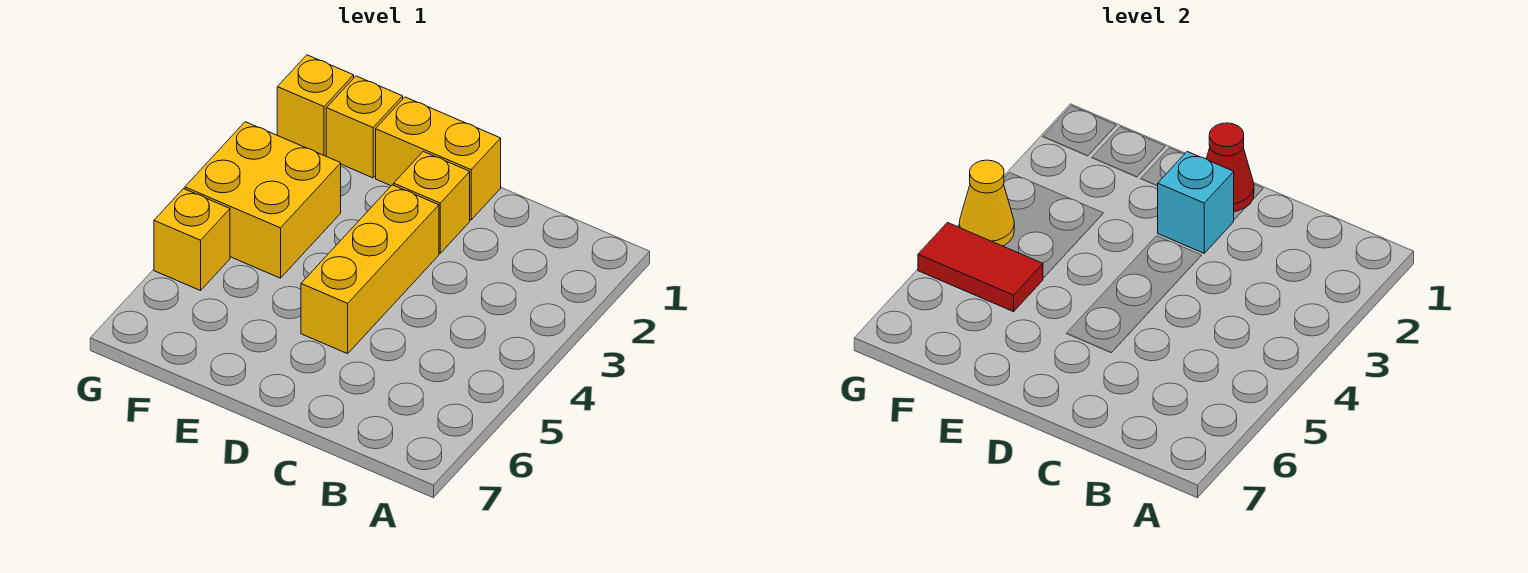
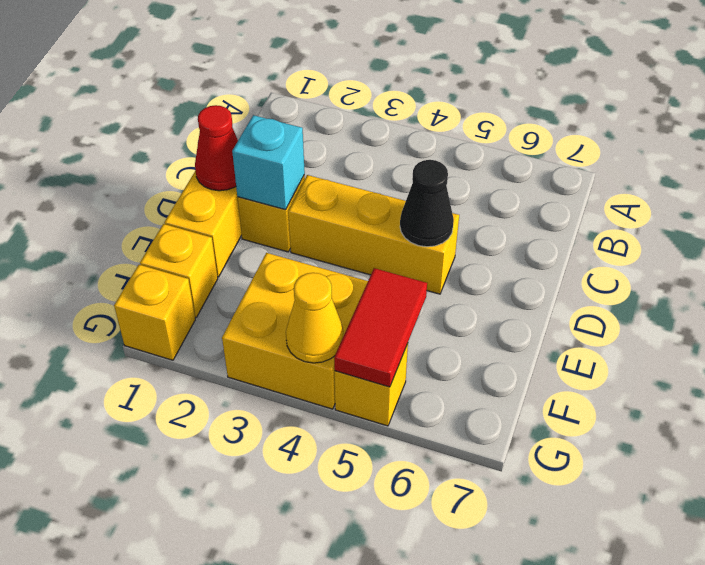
none -> black 1x1 cone [400,160,454,247]

